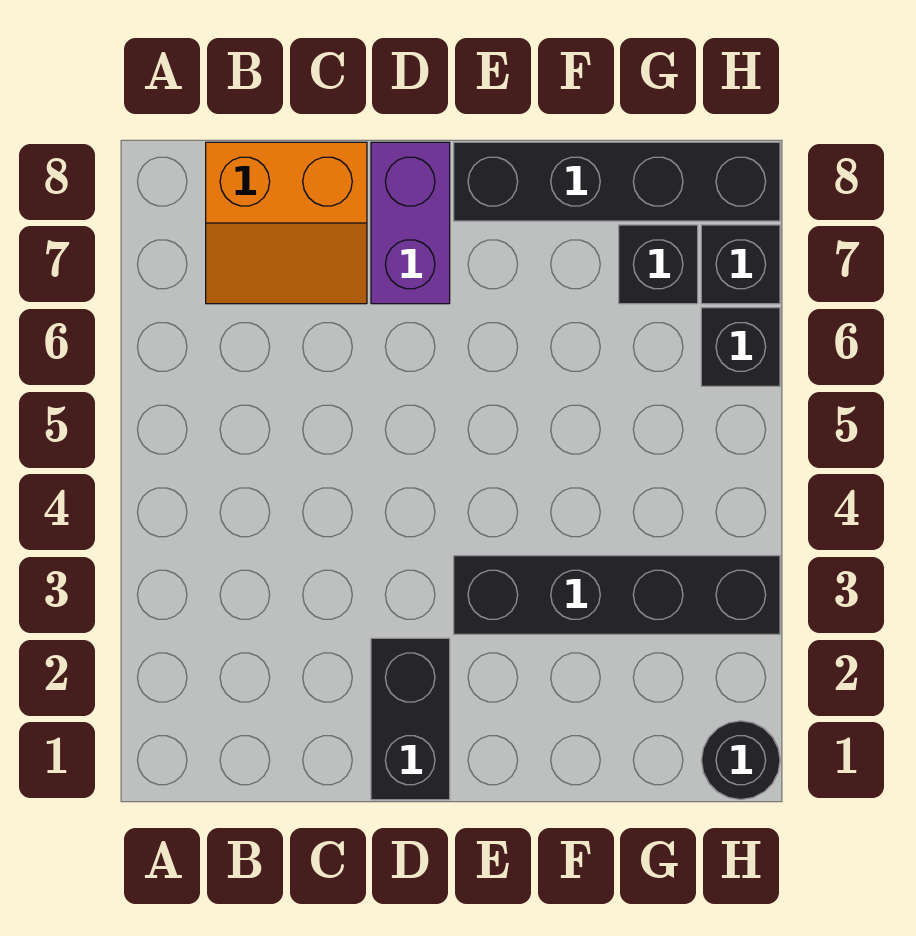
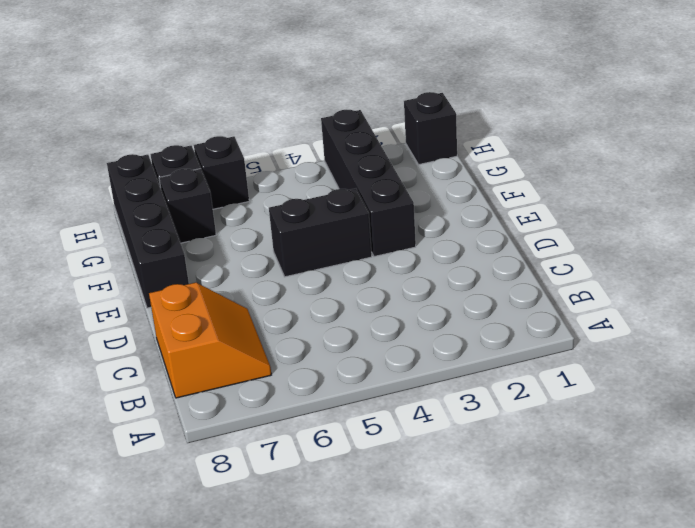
black 1x2 brick [371,638,450,800] -> black 1x2 brick moved to [269,189,372,277]
purple 1x2 brick [371,142,450,304] -> none
black 1x1 round brick [702,721,780,800] -> black 1x1 brick [404,92,457,165]

